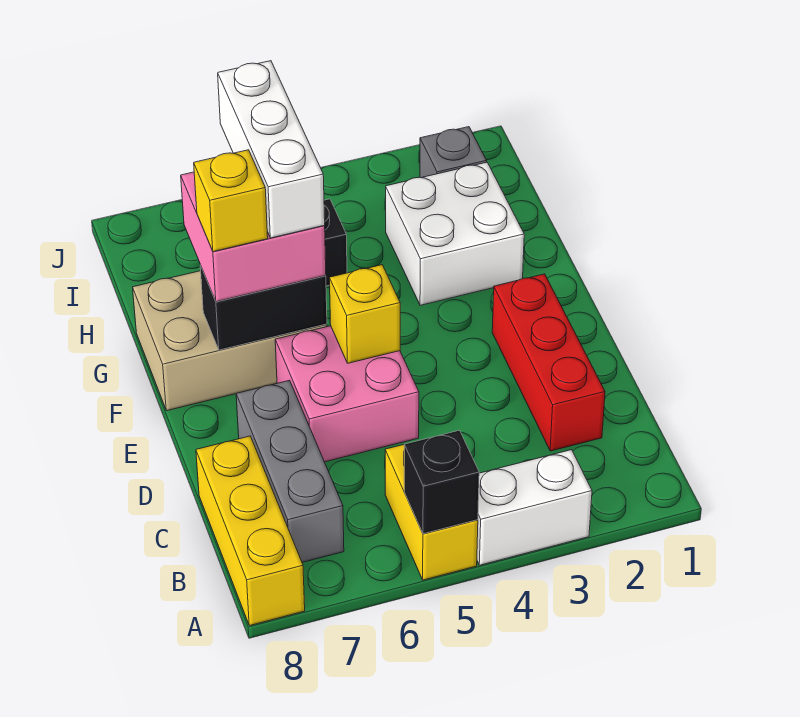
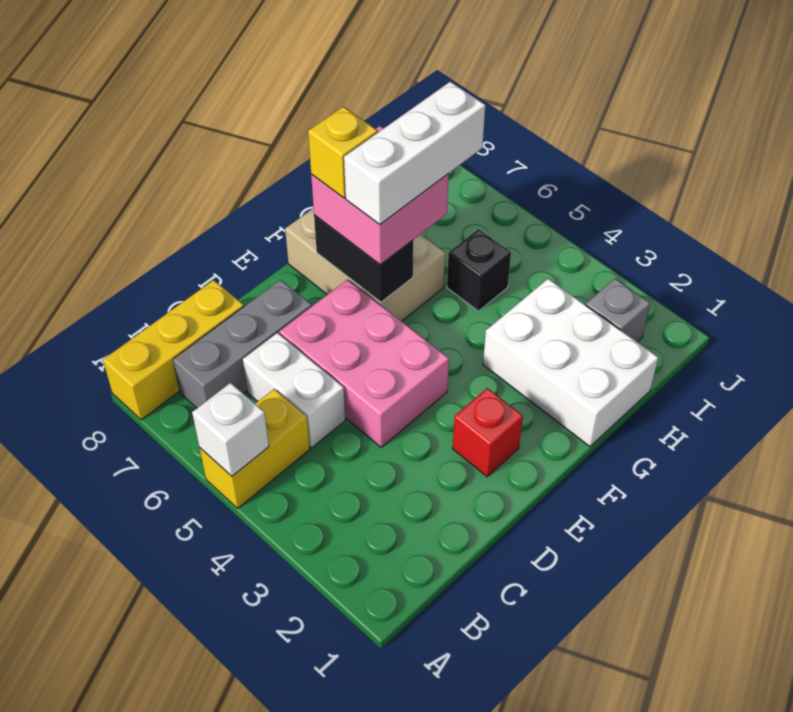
white 1x2 brick [477,450,592,565] -> white 1x2 brick moved to [243,333,345,448]
black 1x1 brick [404,430,479,534] -> white 1x1 brick [192,383,269,476]
red 1x3 brick [492,274,605,451] -> red 1x1 brick [453,388,523,477]
pink 2x2 brick [275,326,419,462] -> pink 2x3 brick [279,280,449,447]
yellow 1x1 brick [329,265,400,363] -> none
white 2x2 brick [386,162,524,305] -> white 2x3 brick [483,279,658,447]

